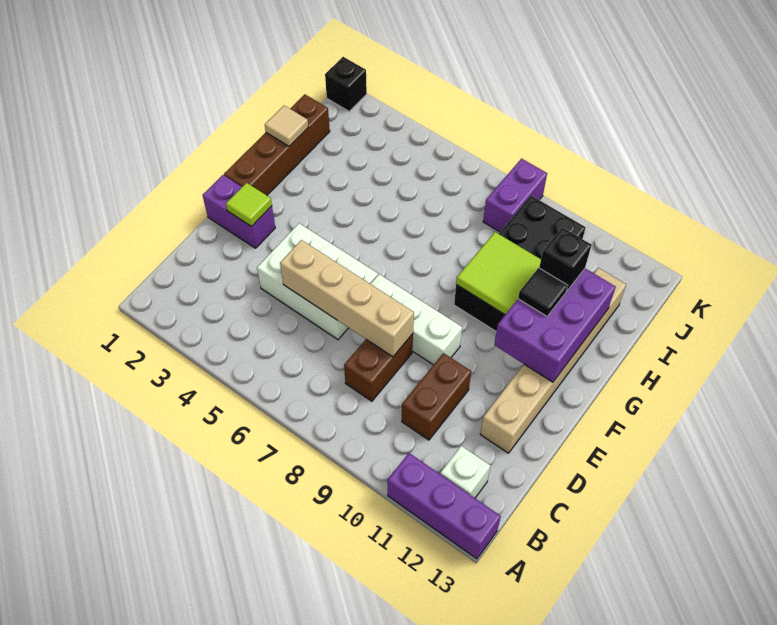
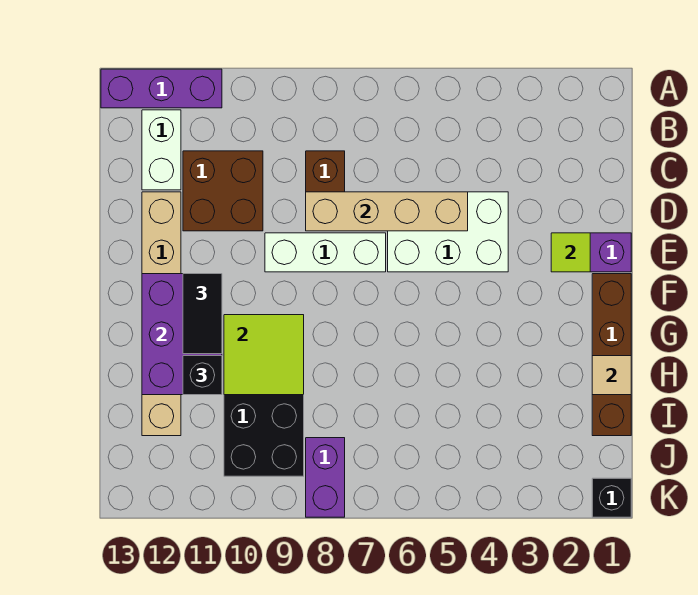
white 1x1 brick [440,446,491,498] -> white 1x2 brick [142,110,181,190]
brown 1x2 brick [402,353,471,440] -> brown 2x2 brick [183,151,263,231]
black 1x1 tile [518,268,568,316] -> black 1x2 tile [183,274,222,354]

